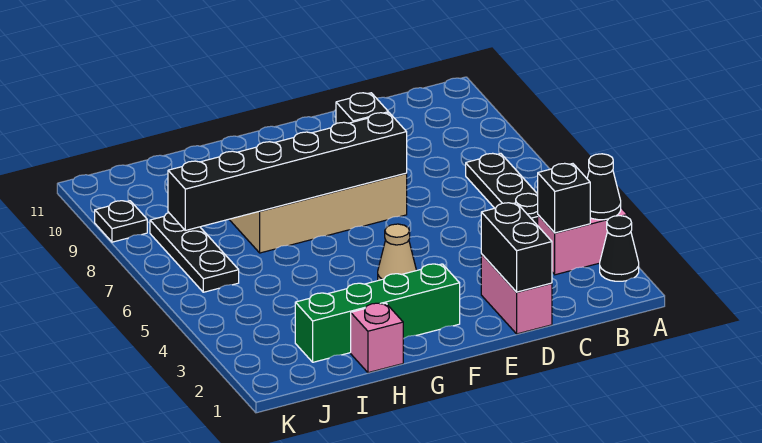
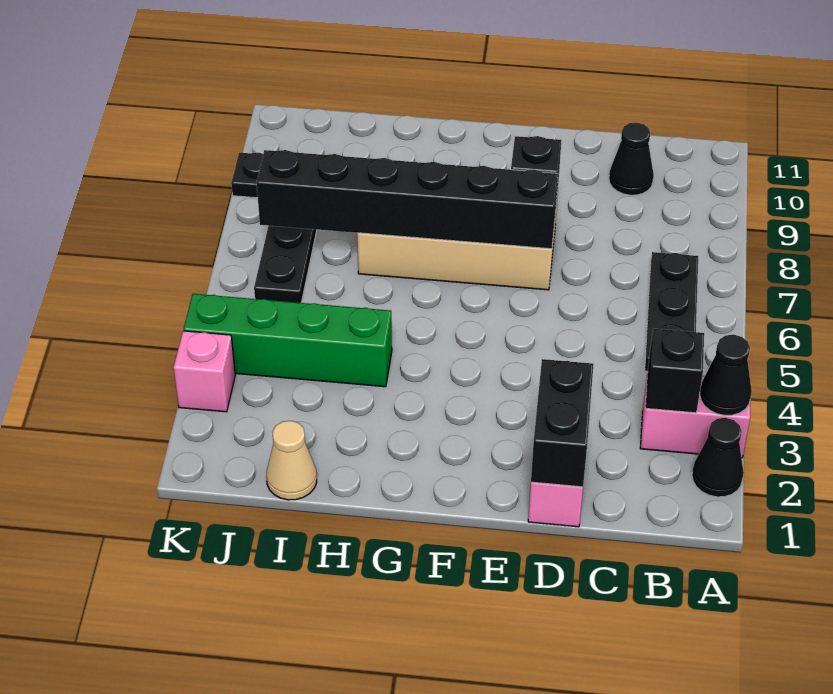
none -> black 1x1 cone [609,122,654,195]
green 1x4 brick [295,264,460,362] -> green 1x4 brick moved to [183,294,392,387]
tan 1x1 cone [378,224,417,280] -> tan 1x1 cone moved to [266,421,317,500]
pink 1x1 brick [351,303,403,373] -> pink 1x1 brick moved to [173,331,235,412]

